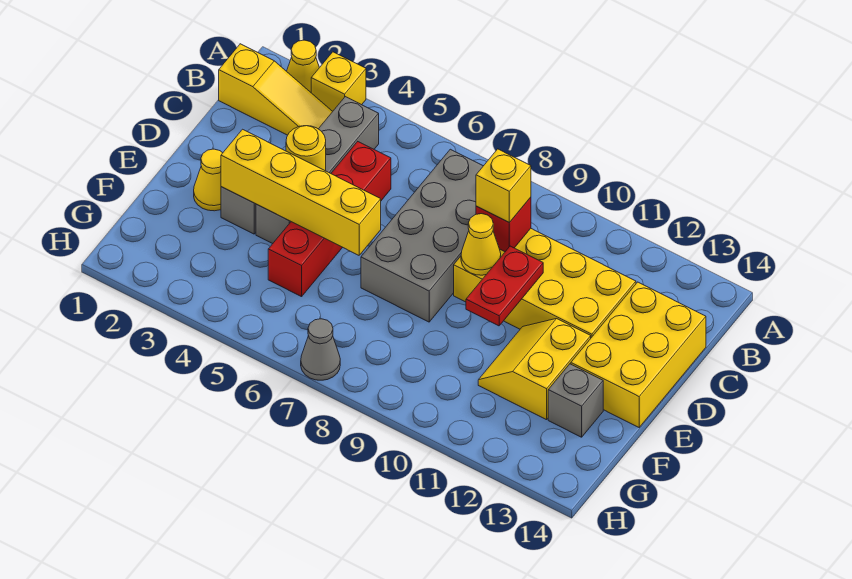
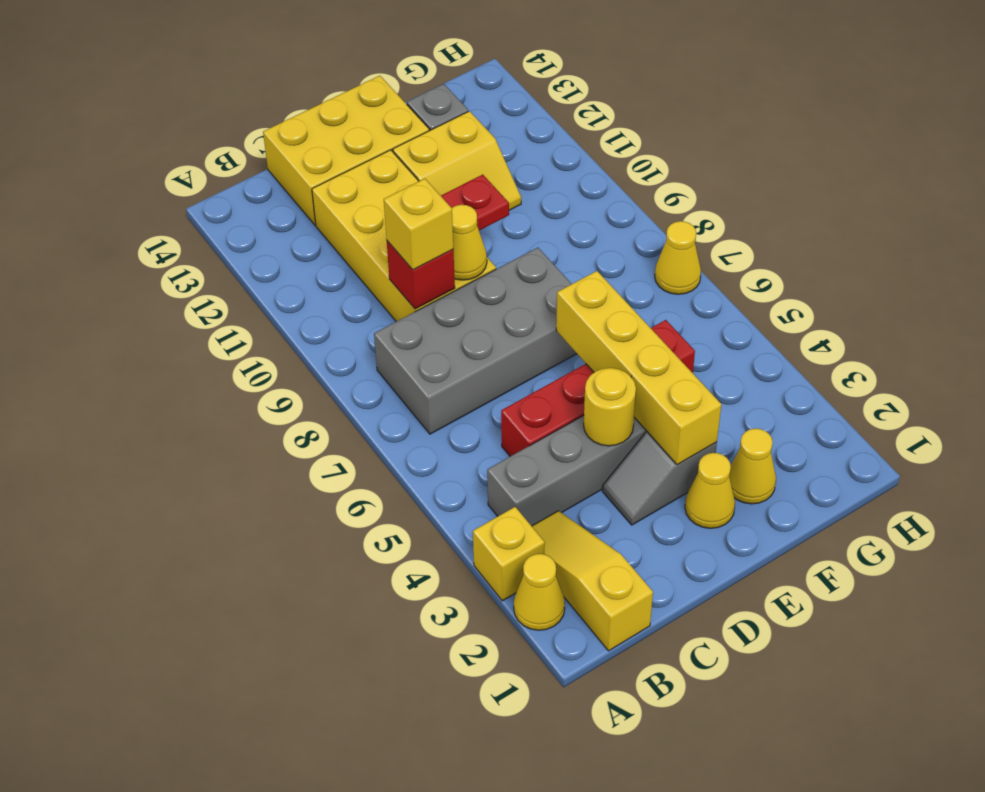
none -> yellow 1x1 cone [729,429,776,504]
grey 1x1 cone [301,319,340,380] -> yellow 1x1 cone [655,221,701,294]

